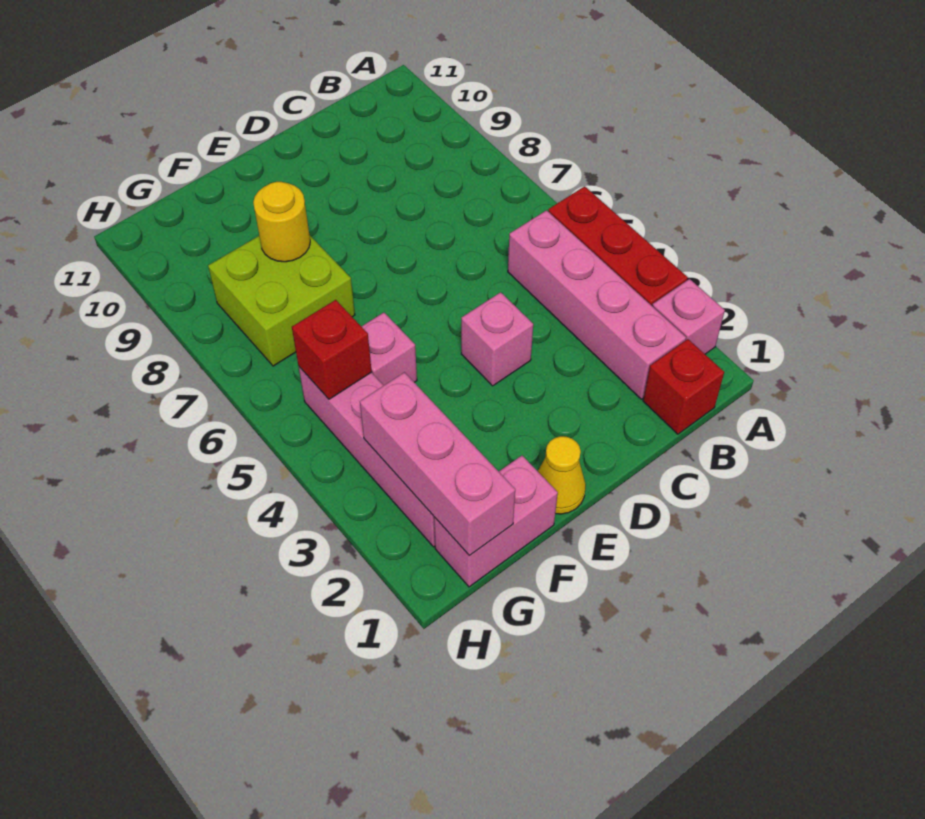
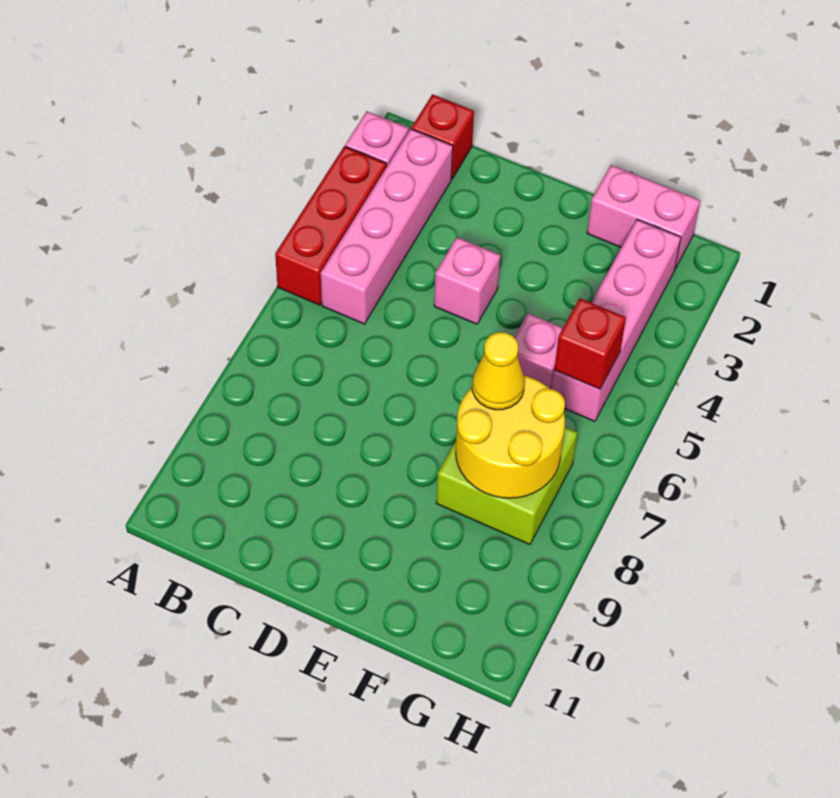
yellow 1x1 cone [538,436,586,514] -> yellow 1x1 cone moved to [472,332,524,410]
yellow 1x1 round brick [253,182,310,262] -> yellow 2x2 round brick [456,375,565,498]
pink 1x3 brick [360,372,515,556] -> none

